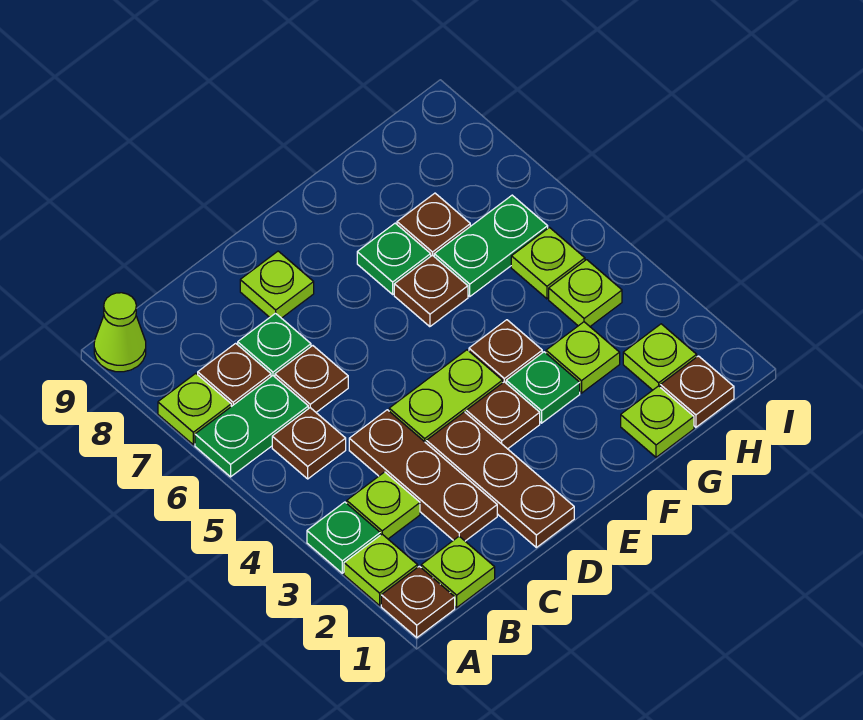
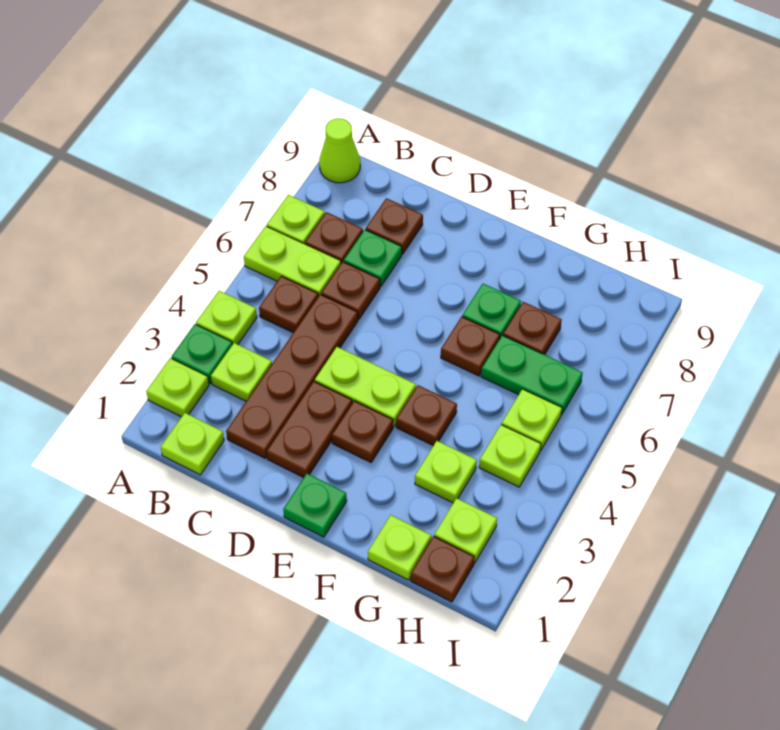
brown 1x1 plate [381,566,455,638] -> brown 1x1 plate moved to [366,198,423,254]
green 1x2 plate [195,376,308,477] -> lime 1x2 plate [244,226,341,296]
brown 1x3 plate [349,410,497,541] -> brown 1x4 plate [226,294,358,459]
brown 1x3 plate [426,412,574,547] -> brown 1x2 plate [267,381,352,478]
lime 1x1 plate [240,251,314,318] -> lime 1x1 plate moved to [196,291,257,345]
green 1x1 plate [506,352,580,423] -> green 1x1 plate moved to [283,474,347,537]

